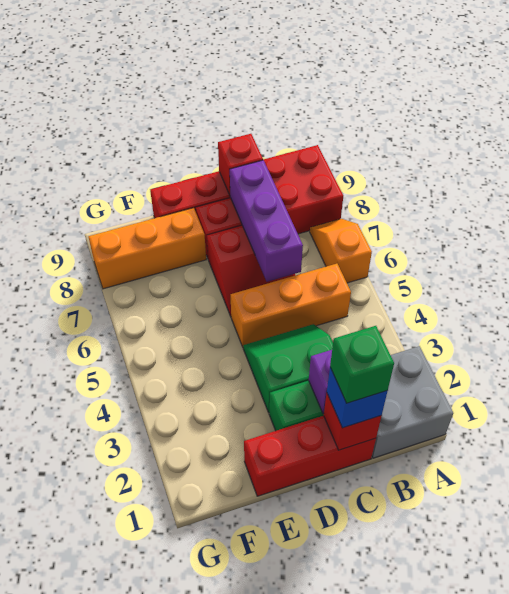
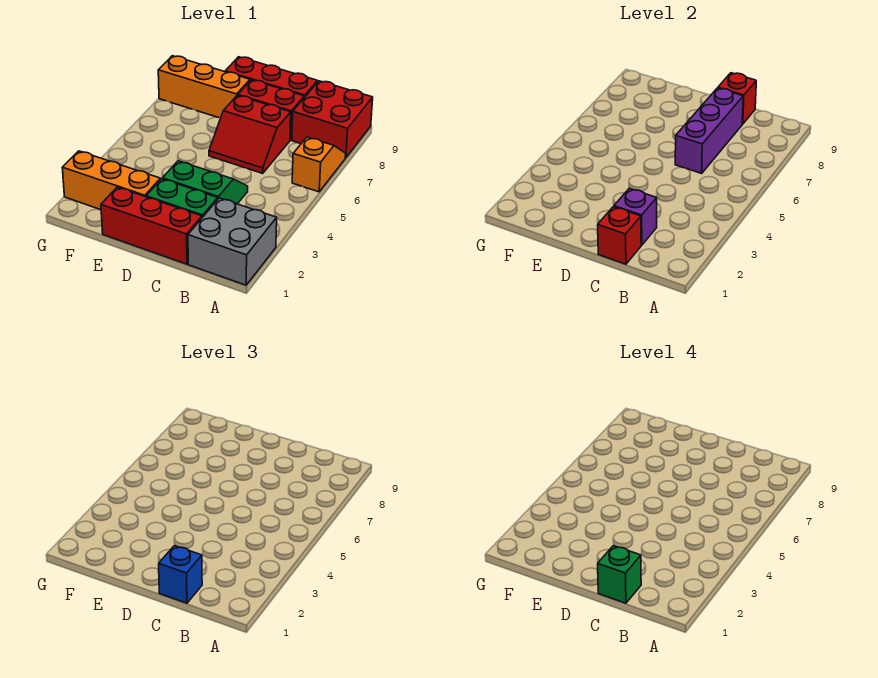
orange 1x3 brick [231,264,351,347] -> orange 1x3 brick moved to [62,151,160,210]

